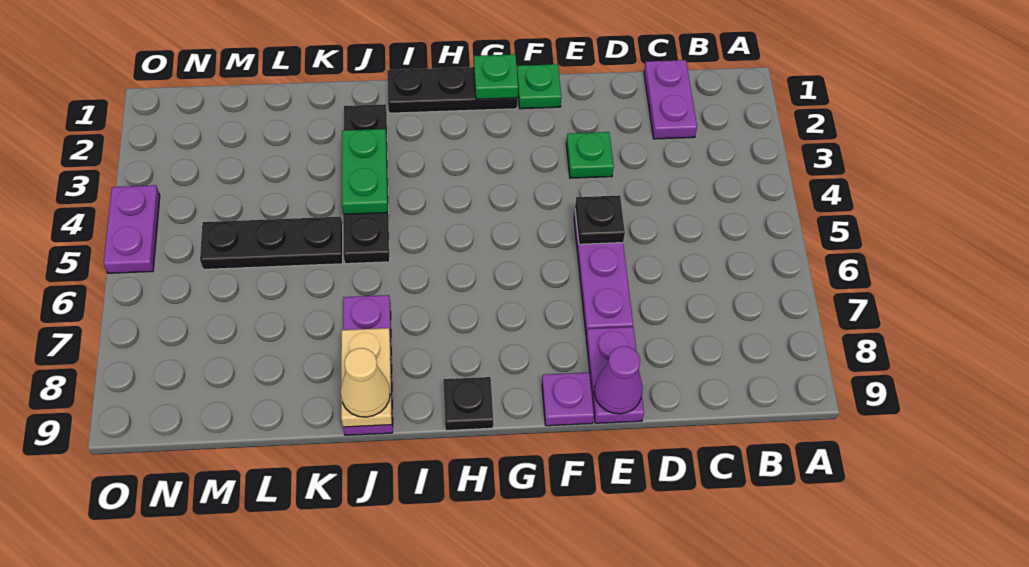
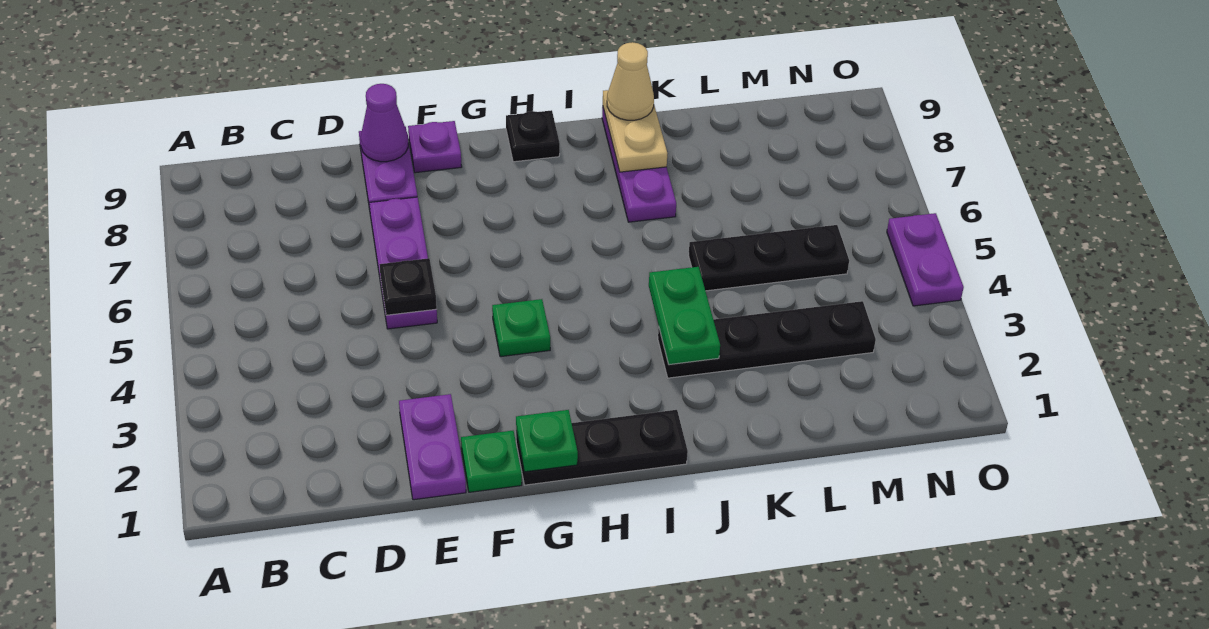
purple 1x2 plate [644,60,697,139] -> purple 1x2 plate moved to [399,394,466,500]
green 1x1 plate [566,132,614,178] -> green 1x1 plate moved to [492,299,550,357]
black 1x4 plate [343,104,390,264] -> black 1x4 plate turned to [658,301,876,378]

